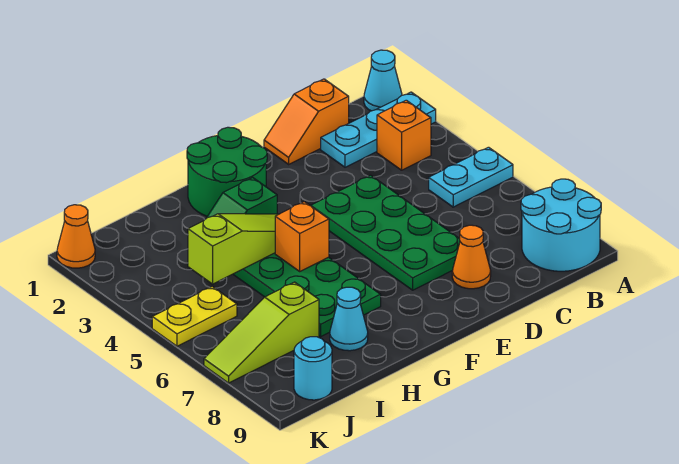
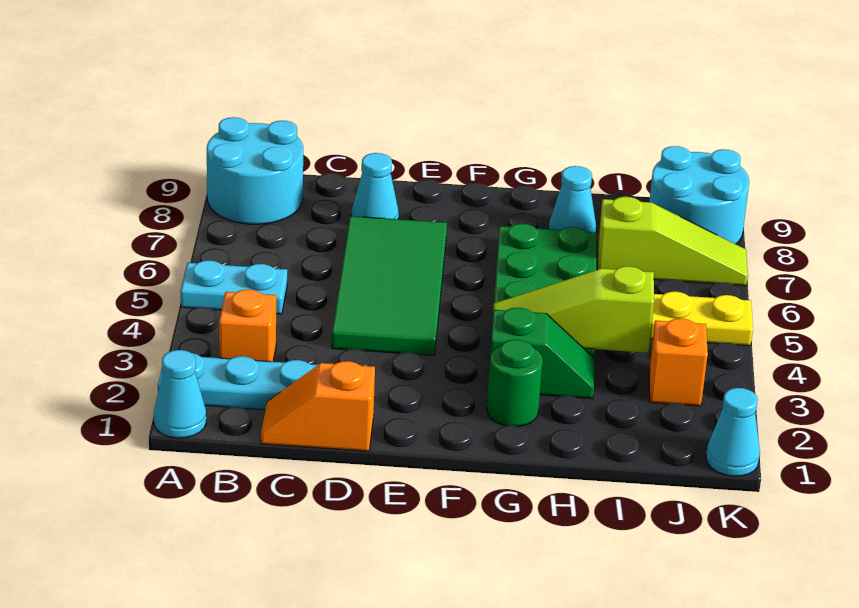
orange 1x2 slope [264,79,349,164] -> orange 1x2 slope turned to [261,361,375,451]
green 2x4 plate [311,175,460,290] -> green 2x4 tile [332,216,447,355]
orange 1x1 cone [452,225,491,289] -> cyan 1x1 cone [352,153,399,219]
green 2x2 round brick [187,127,267,216] -> green 1x1 round brick [487,340,543,426]
orange 1x1 brick [275,202,329,271] -> orange 1x1 brick moved to [649,318,708,406]
cyan 1x1 round brick [294,337,332,400] -> cyan 2x2 round brick [649,146,749,244]
orange 1x1 cone [57,205,95,268] -> cyan 1x1 cone [706,388,760,476]

